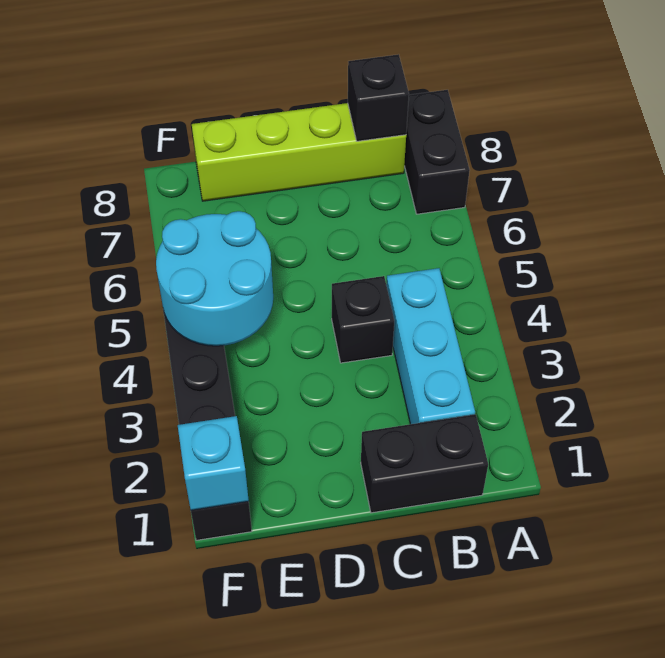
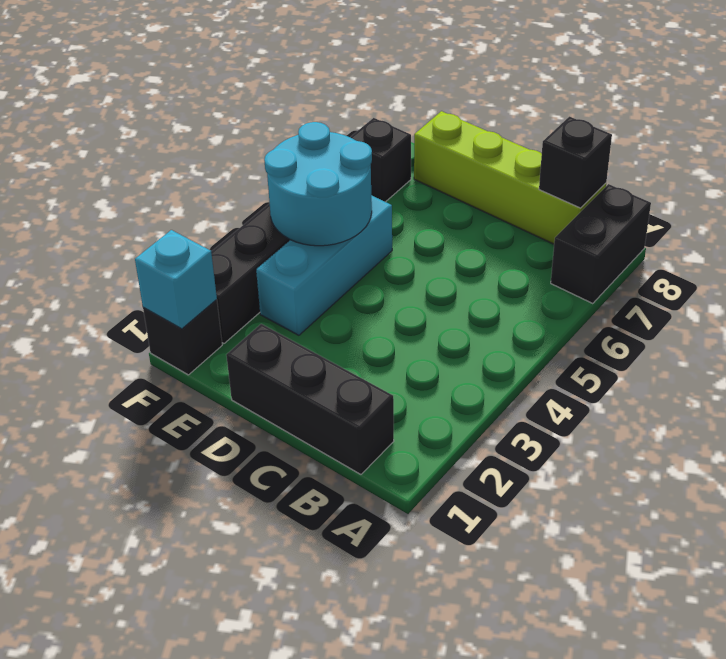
black 1x2 brick [361,414,488,513] -> black 1x3 brick [226,324,394,474]
cyan 1x3 brick [386,268,475,424] -> cyan 1x3 brick moved to [256,195,392,335]
black 1x1 brick [332,276,394,363] -> black 1x1 brick moved to [350,118,411,202]

